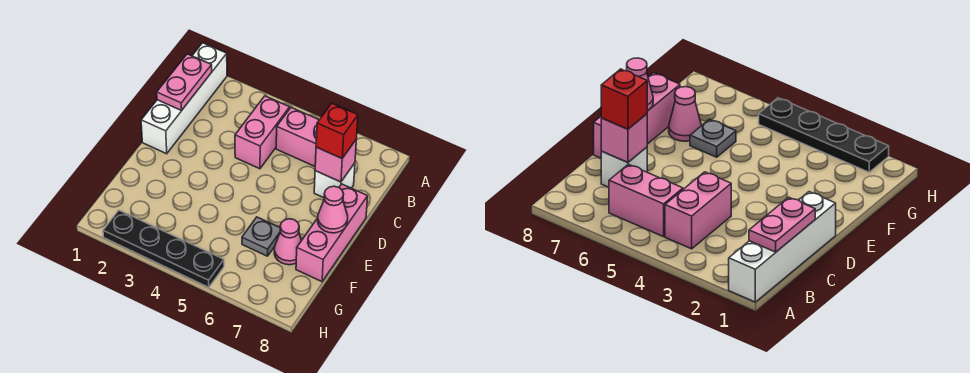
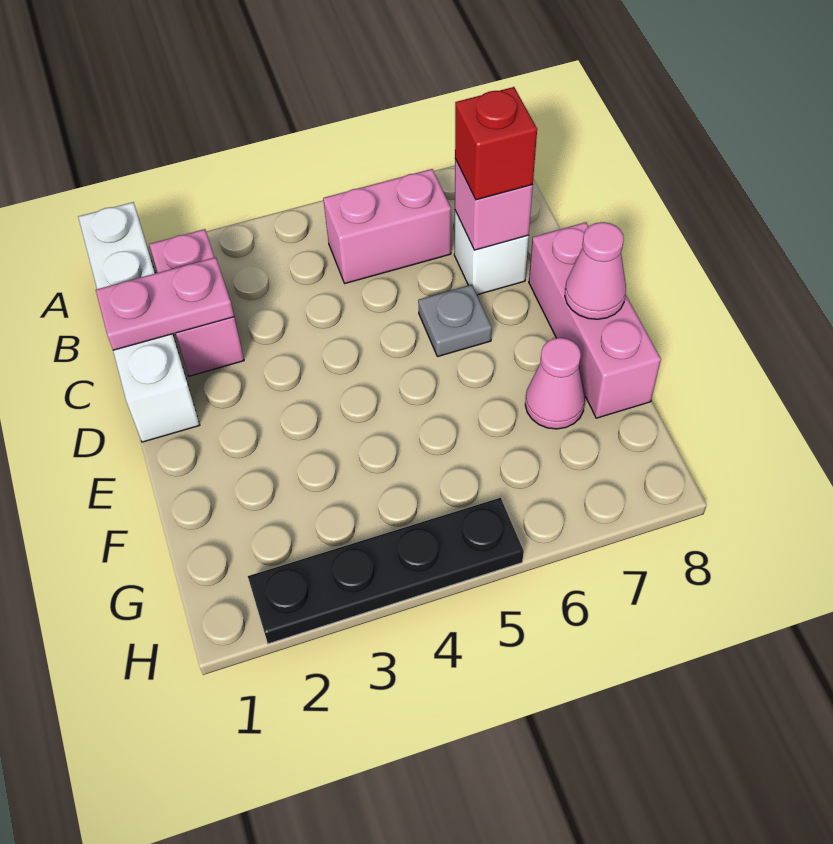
pink 1x2 plate [157,54,212,110] -> pink 1x2 plate turned to [96,257,234,350]
pink 1x2 brick [235,96,290,169] -> pink 1x2 brick moved to [149,229,244,376]
grey 1x1 plate [242,217,280,256] -> grey 1x1 plate moved to [418,285,492,357]

